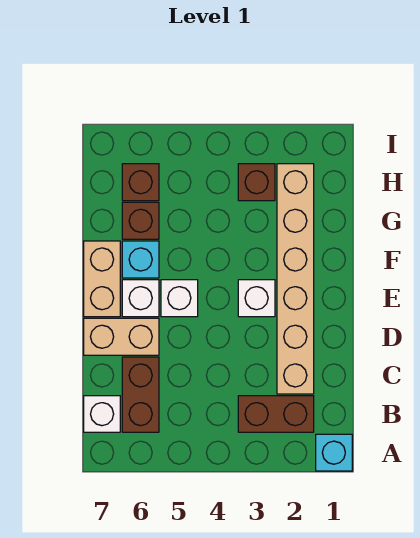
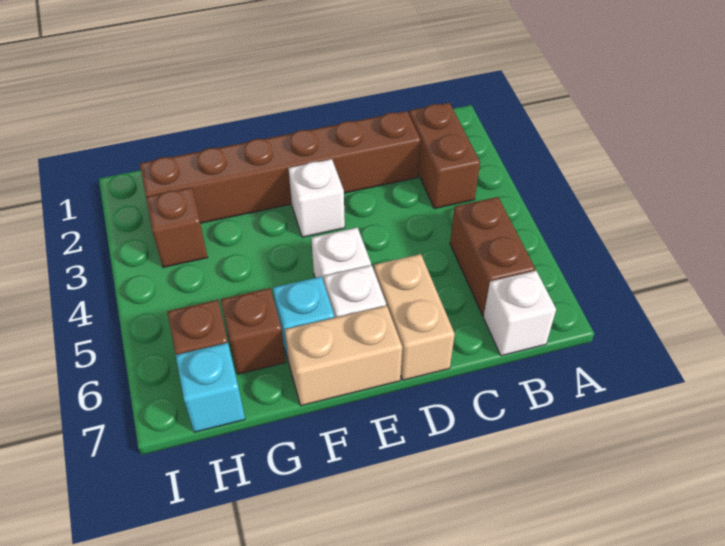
cyan 1x1 brick [316,434,352,471] -> cyan 1x1 brick moved to [176,343,245,432]
brown 1x2 brick [122,357,159,432] -> brown 1x2 brick turned to [450,197,535,315]
tan 1x6 brick [277,164,314,394] -> brown 1x6 brick [140,111,421,223]

